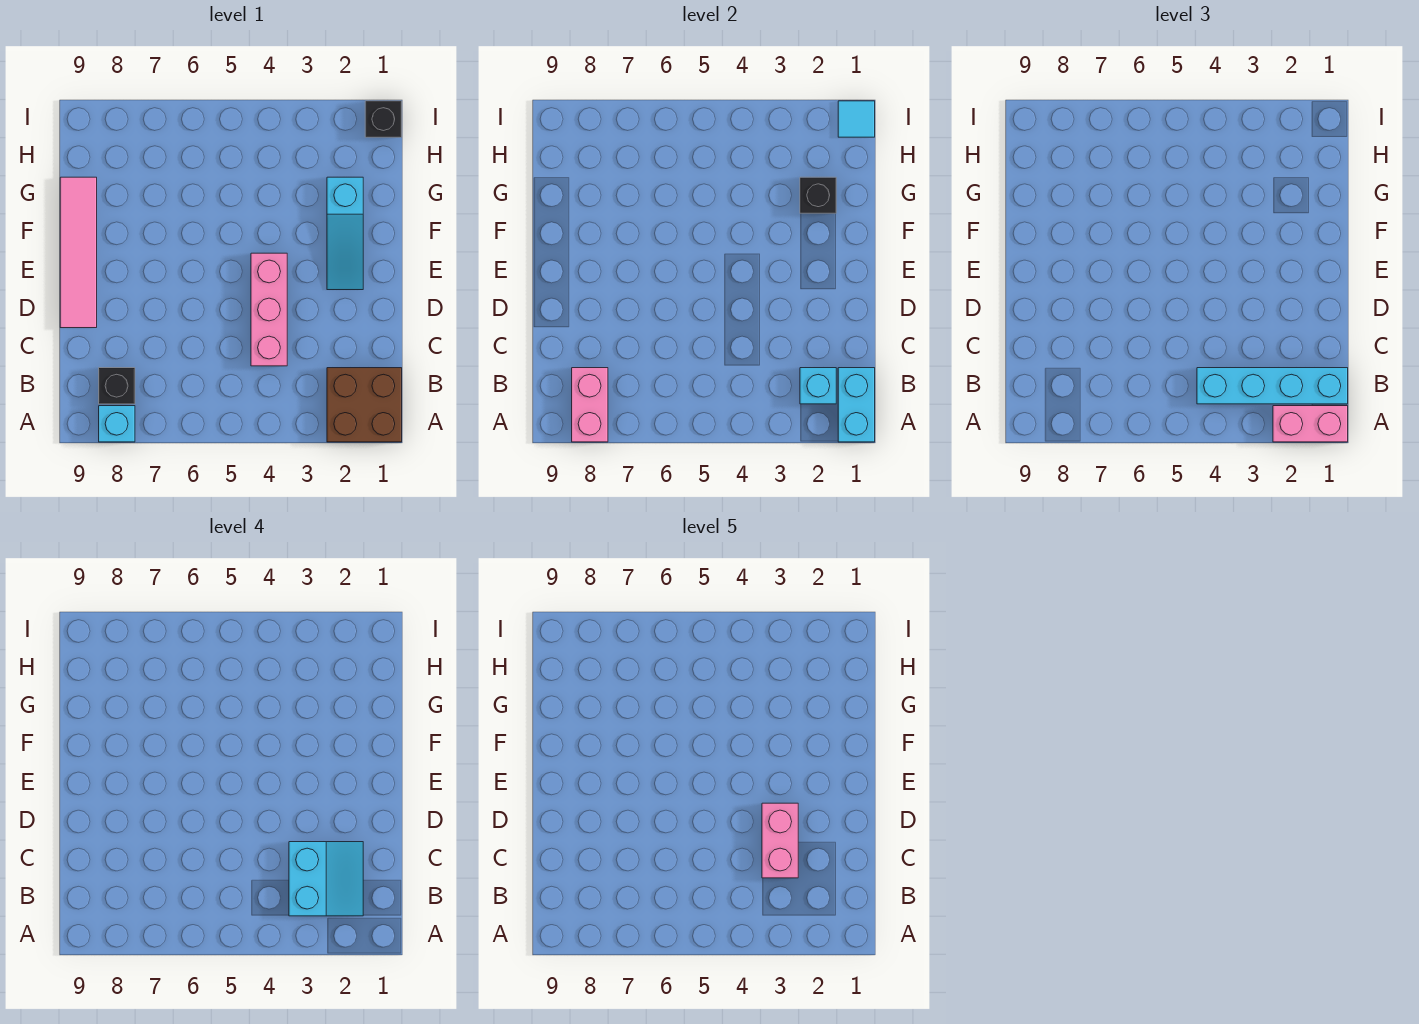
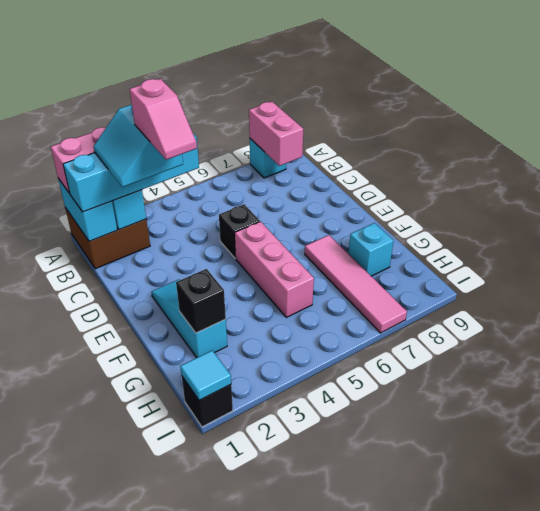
black 1x1 brick [99,368,135,404] -> black 1x1 brick moved to [219,204,260,258]
pink 1x2 brick [762,803,798,878] -> pink 1x2 slope [130,79,197,160]
pink 1x3 brick [251,253,287,366] -> pink 1x3 brick moved to [235,222,314,317]
pink 1x4 tile [60,177,97,328] -> pink 1x4 tile moved to [305,235,407,333]
none -> cyan 1x1 brick [348,223,394,276]

